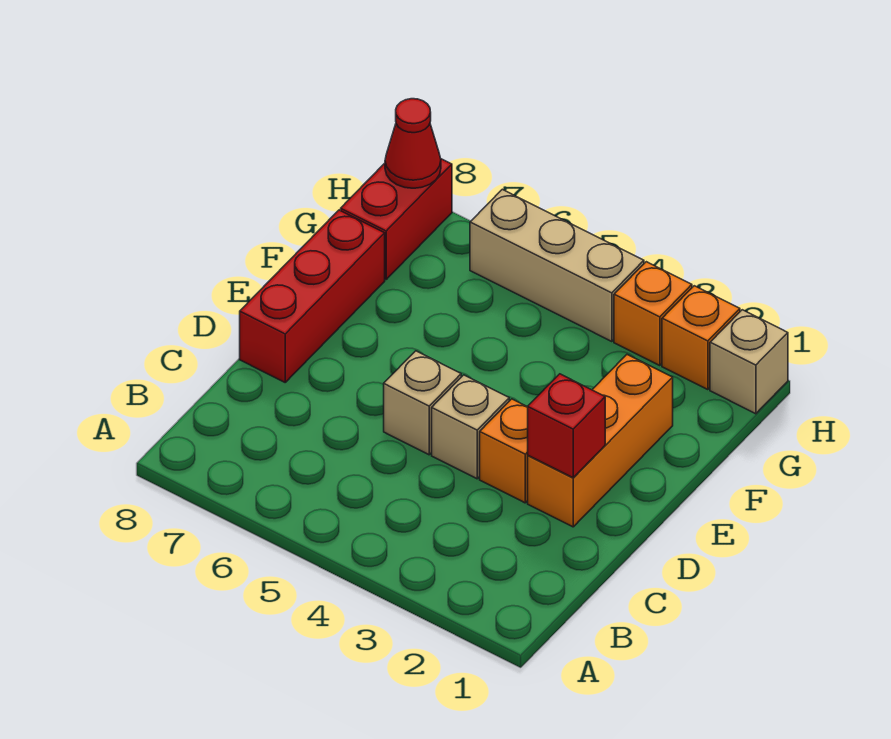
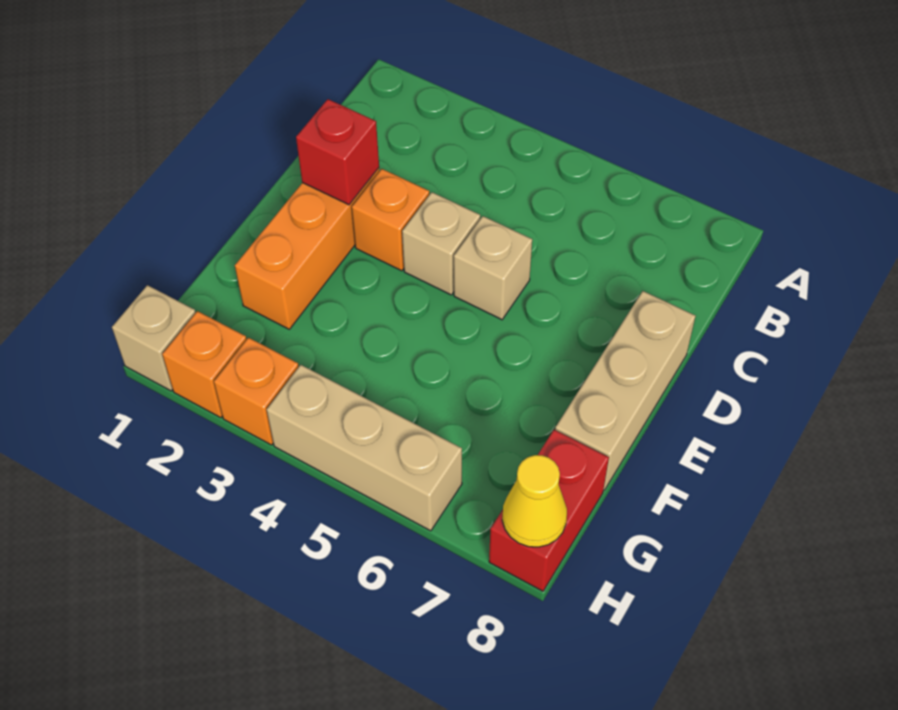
red 1x3 brick [240,210,385,382] -> tan 1x3 brick [555,291,695,490]
red 1x1 cone [385,99,441,188] -> yellow 1x1 cone [502,455,567,547]

